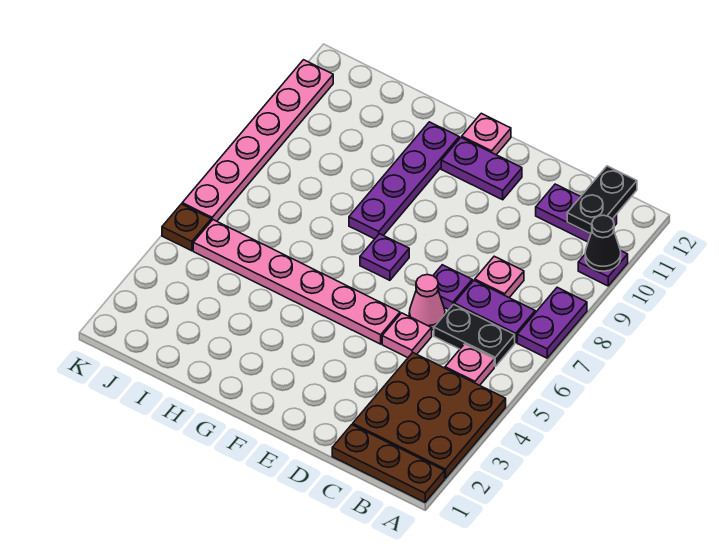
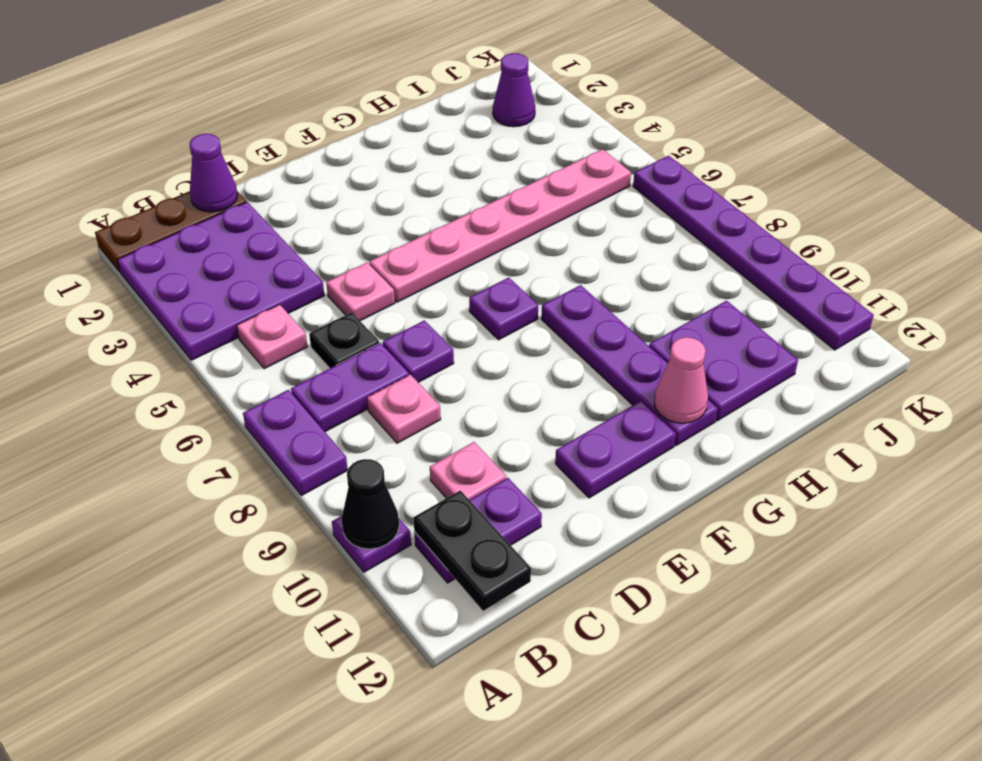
brown 3x3 plate [353,353,506,478] -> purple 3x3 plate [117,202,324,360]
black 1x2 plate [434,304,515,366] -> black 1x1 plate [309,312,379,368]
none -> purple 1x1 cone [190,134,237,212]
pink 1x1 cone [409,275,445,330] -> pink 1x1 cone moved to [654,337,708,423]
pink 1x1 plate [462,113,511,155] -> pink 1x1 plate moved to [430,442,506,500]
none -> purple 2x2 plate [649,301,798,421]
none -> purple 1x1 cone [493,53,535,127]
brown 1x1 plate [162,204,211,251] -> none
pink 1x6 plate [182,60,333,221] -> purple 1x6 plate [633,156,874,350]

